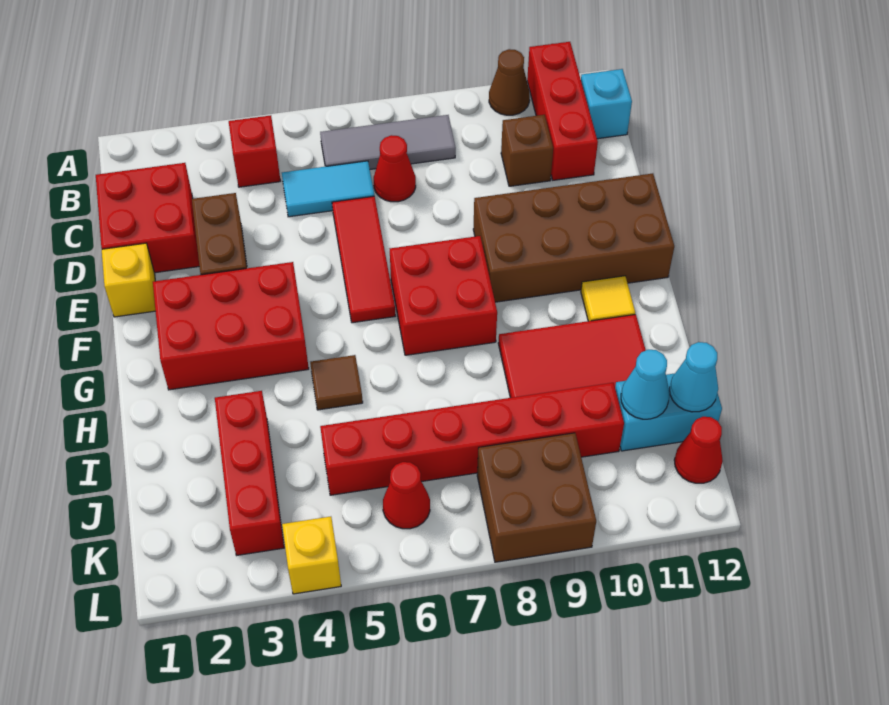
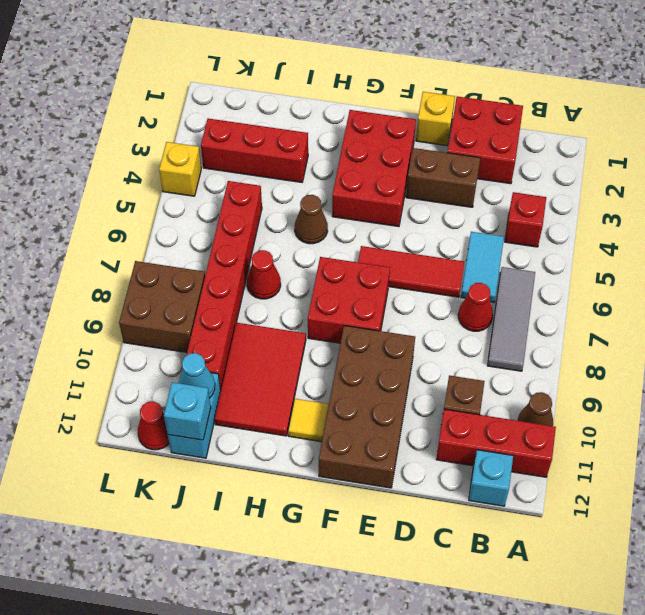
brown 1x1 tile [310,355,363,410] -> brown 1x1 cone [295,195,328,244]
cyan 1x1 cone [670,342,718,412] -> cyan 1x1 brick [164,382,211,440]
red 1x1 cone [383,462,430,529] -> red 1x1 cone moved to [247,250,281,299]

